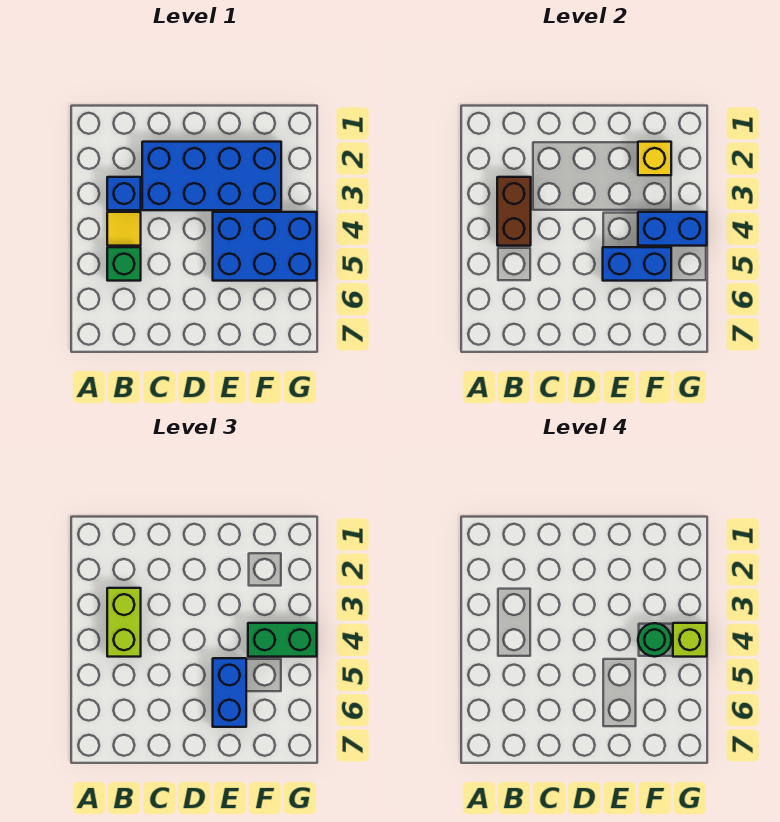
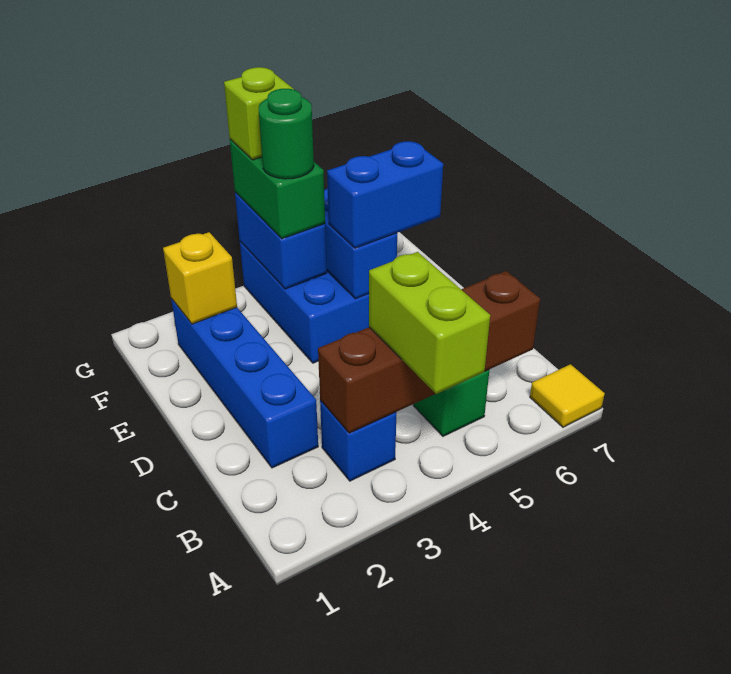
brown 1x2 brick [497,177,531,246] -> brown 1x4 brick [318,271,540,433]
lime 1x2 brick [107,588,141,657] -> lime 1x2 brick turned to [369,252,490,394]
yellow 1x1 tile [107,212,141,246] -> yellow 1x1 tile moved to [530,364,605,427]
blue 2x4 brick [142,142,281,210] -> blue 1x4 brick [171,299,318,468]

